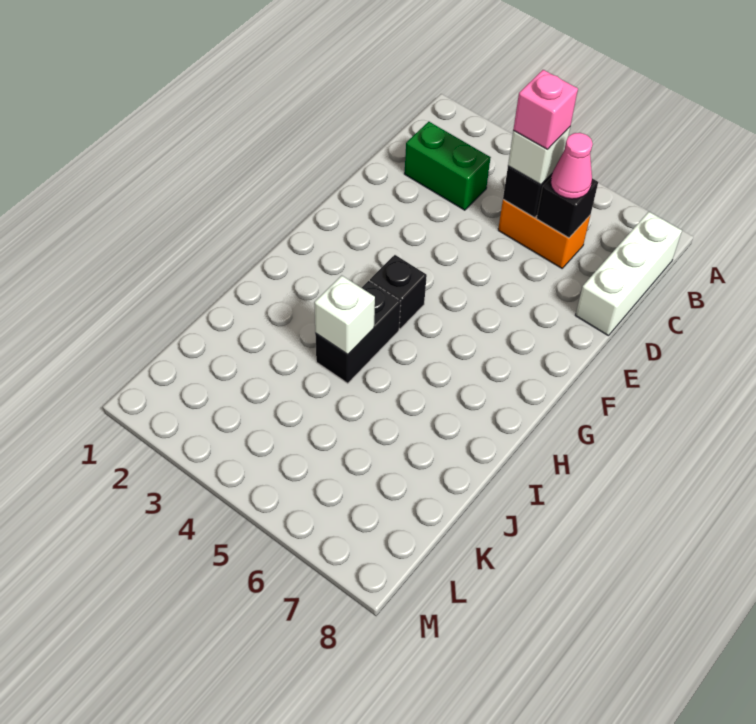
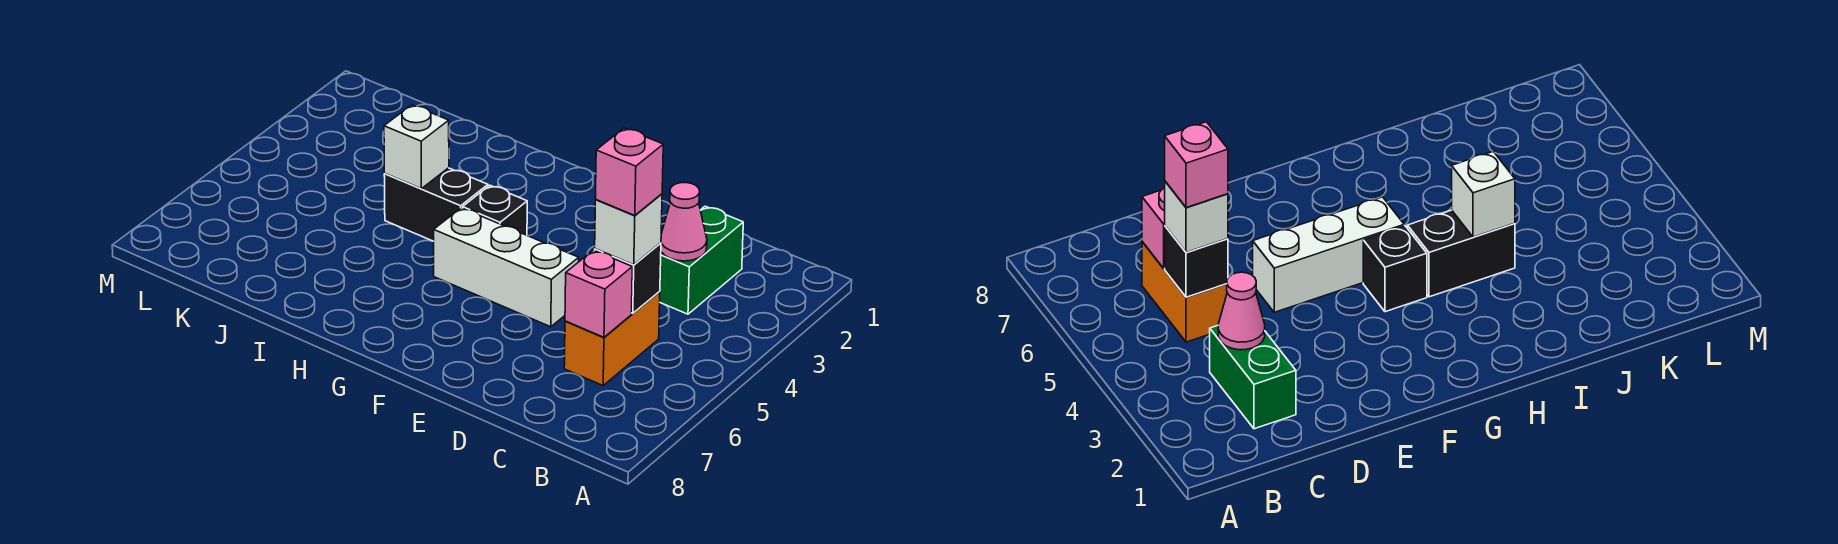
white 1x3 brick [575,212,682,336] -> white 1x3 brick moved to [434,208,579,327]
black 1x1 brick [537,178,598,238] -> pink 1x1 brick [565,250,632,337]
pink 1x1 cone [551,133,593,199] -> pink 1x1 cone moved to [661,182,707,261]

